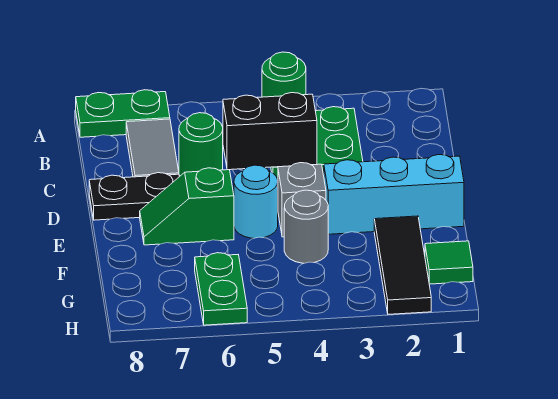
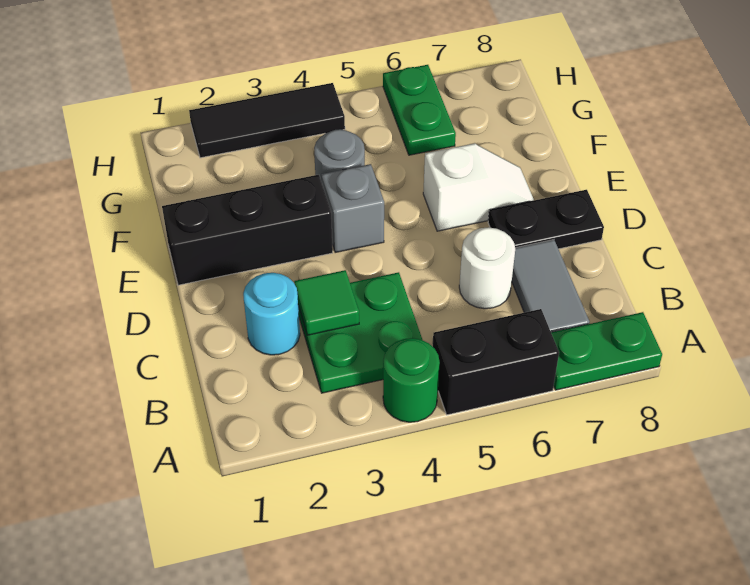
black 1x2 brick [223,93,317,170] -> black 1x2 brick moved to [433,309,559,415]
green 1x1 round brick [179,113,223,176] -> white 1x1 round brick [459,228,515,309]
cyan 1x3 brick [324,155,464,234] -> black 1x3 brick [162,175,333,285]
cyan 1x1 round brick [234,165,278,238] -> cyan 1x1 round brick moved to [243,273,300,355]
green 1x2 slope [140,168,234,245] -> white 1x2 slope [423,143,534,231]
black 1x3 tile [374,216,431,314] -> black 1x3 tile turned to [189,83,345,158]
green 1x1 tile [425,241,473,284] -> green 1x1 tile moved to [294,270,359,335]

